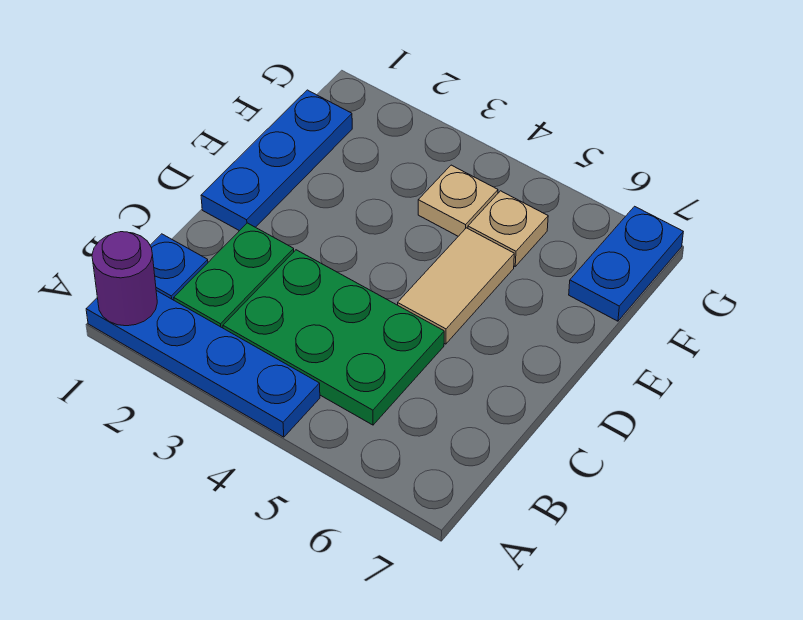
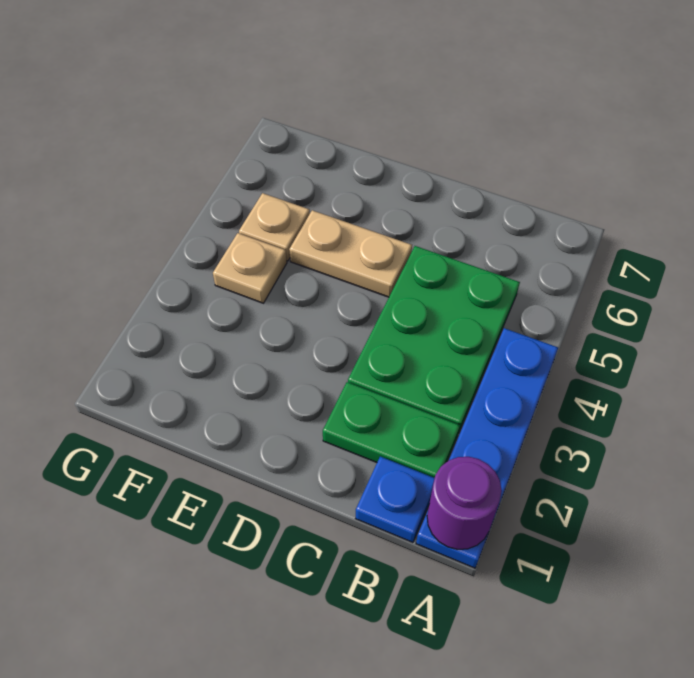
blue 1x3 plate [201,90,352,231] -> none
tan 1x2 tile [398,228,514,344] -> tan 1x2 plate [289,210,412,297]
blue 1x2 plate [569,206,683,321] -> none

